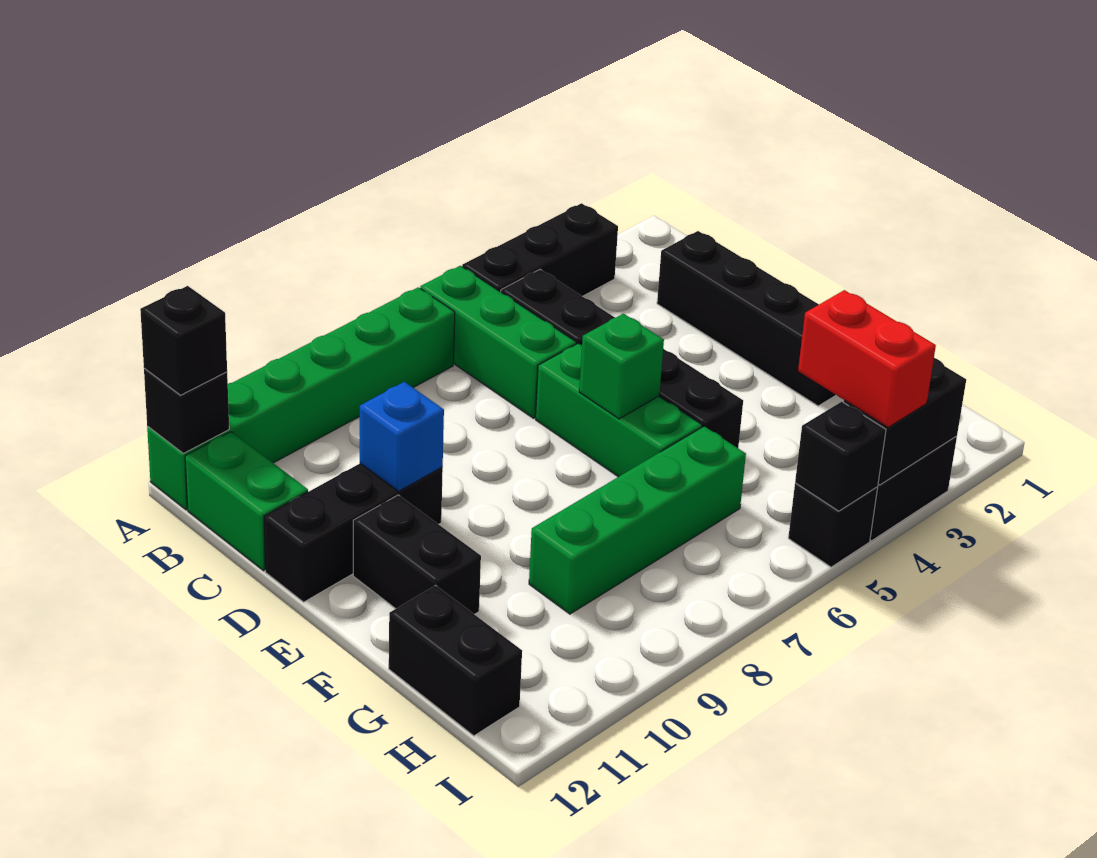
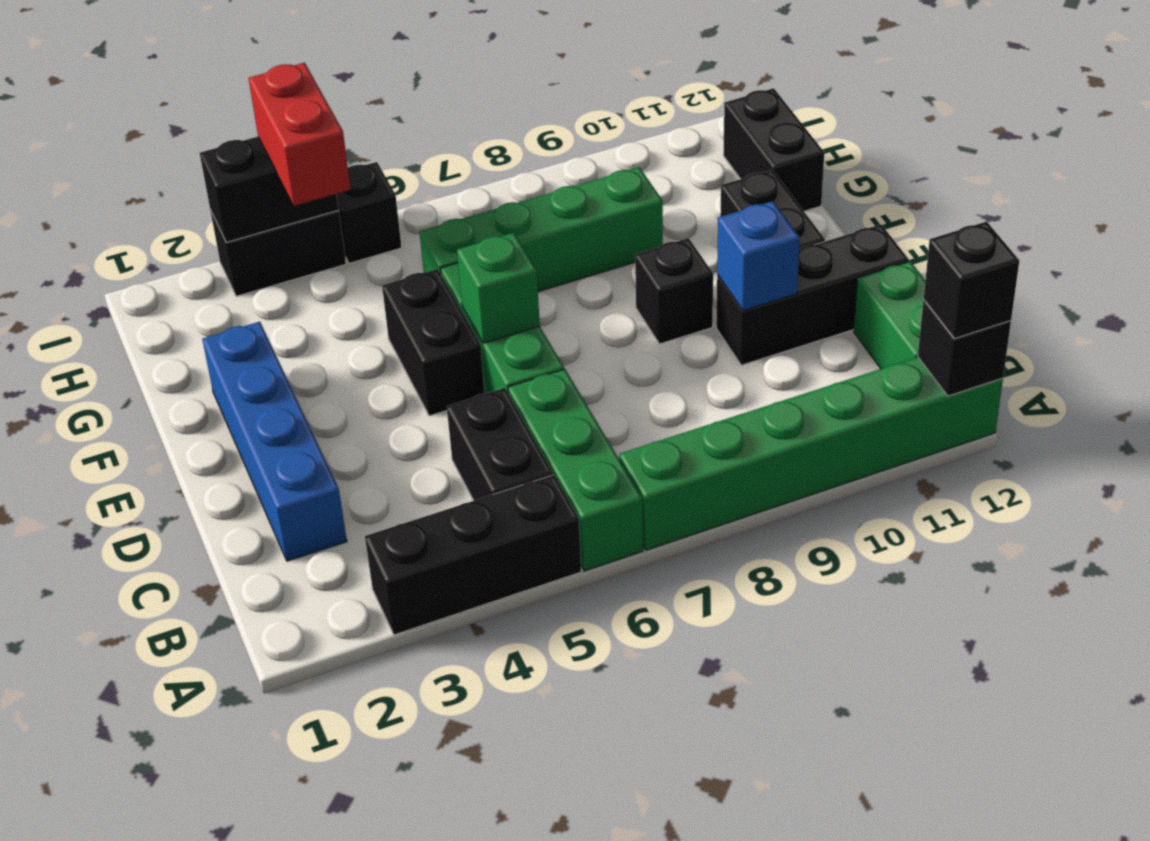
black 1x4 brick [657,231,836,406] -> blue 1x4 brick [202,322,347,561]
black 1x1 brick [795,402,886,511] -> black 1x1 brick moved to [635,238,713,344]

